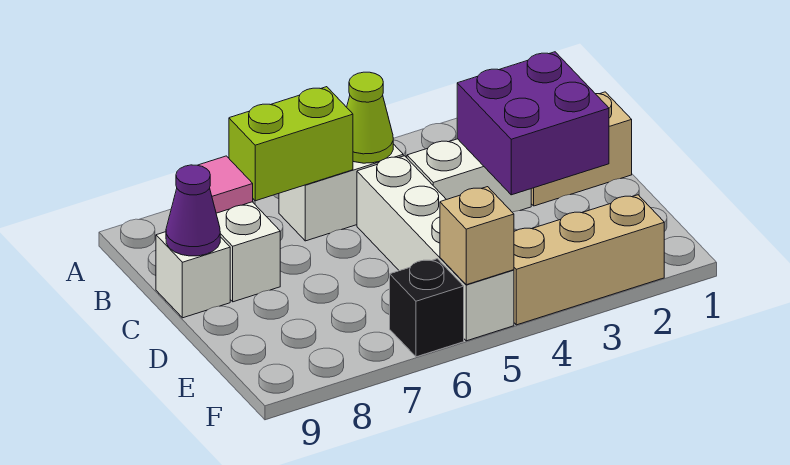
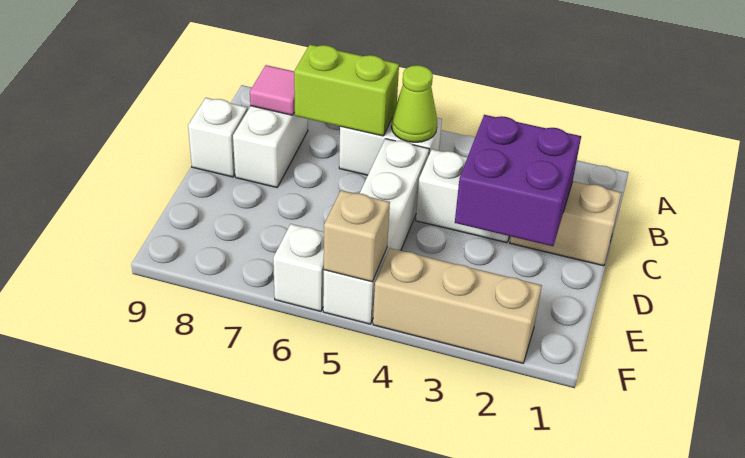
purple 1x1 cone [166,165,220,256] -> none
black 1x1 brick [390,259,464,357] -> white 1x1 brick [273,224,324,312]

